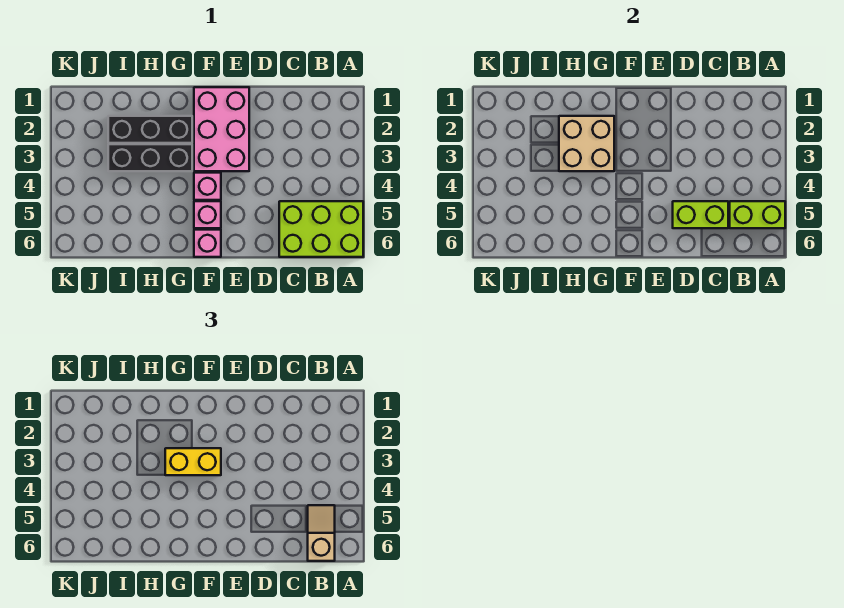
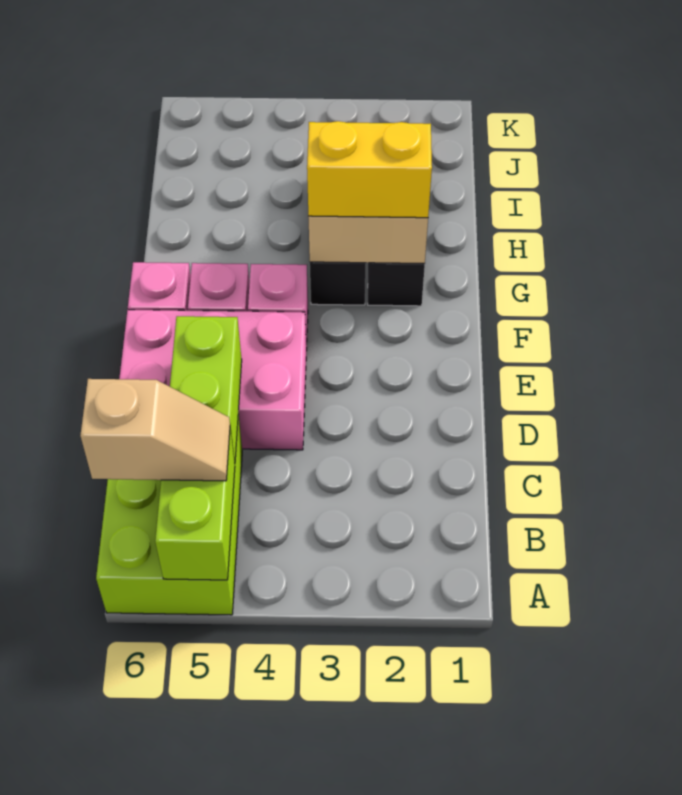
pink 2x3 brick [194,87,249,171] -> pink 2x3 brick moved to [119,310,306,450]
yellow 1x2 brick [165,448,221,475] -> yellow 1x2 brick turned to [307,121,432,218]

